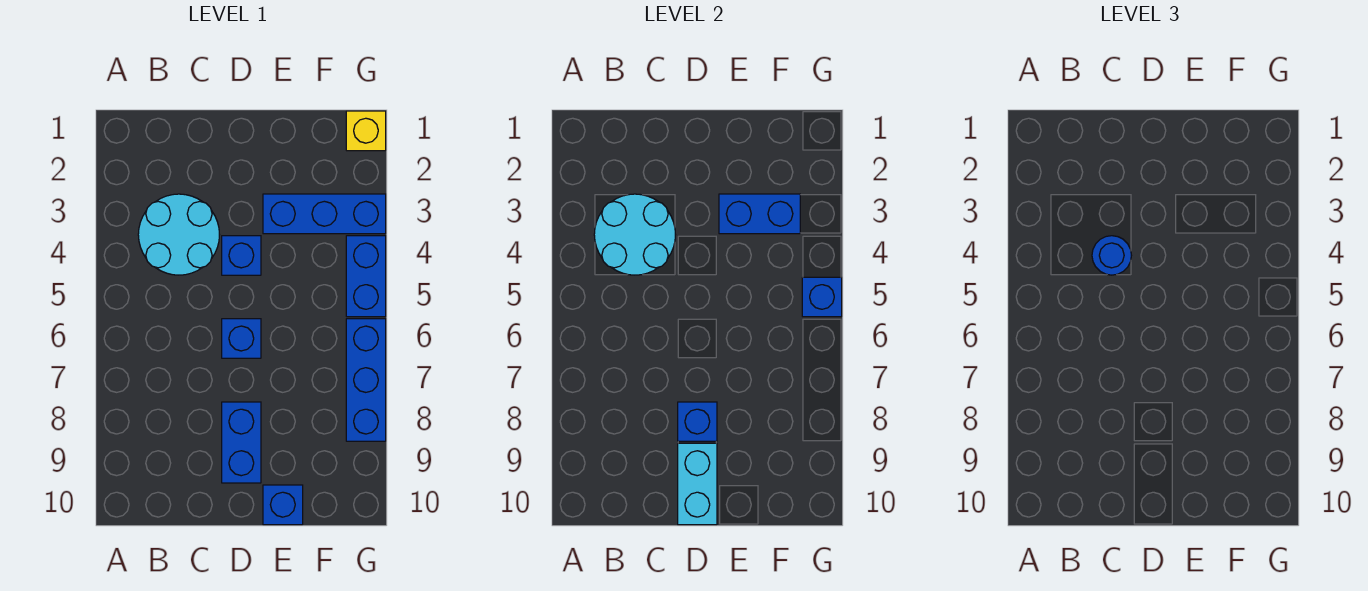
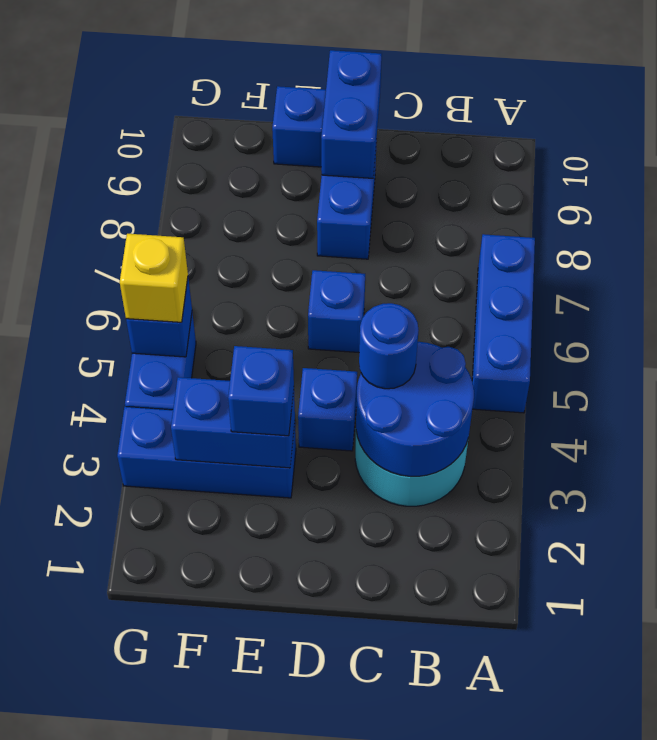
cyan 2x2 round brick [594,194,676,275] -> blue 2x2 round brick [356,342,474,476]
blue 1x1 brick [678,402,717,441] -> blue 1x1 brick moved to [228,346,294,436]
cyan 1x2 brick [678,443,717,525] -> blue 1x2 brick [321,50,382,178]
yellow 1x1 brick [346,111,386,151] -> yellow 1x1 brick moved to [120,234,188,322]
blue 1x3 brick [346,319,386,441] -> blue 1x3 brick moved to [472,234,535,413]

